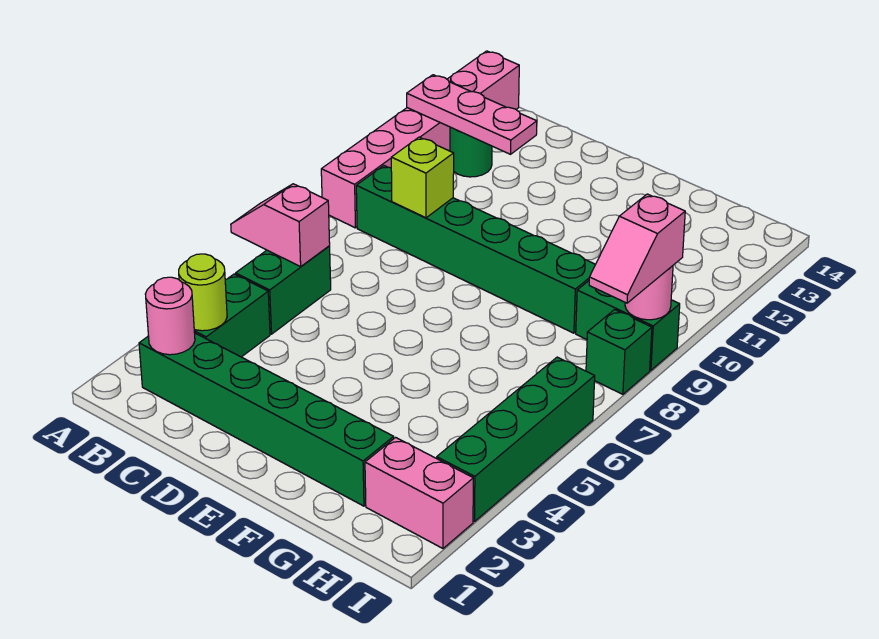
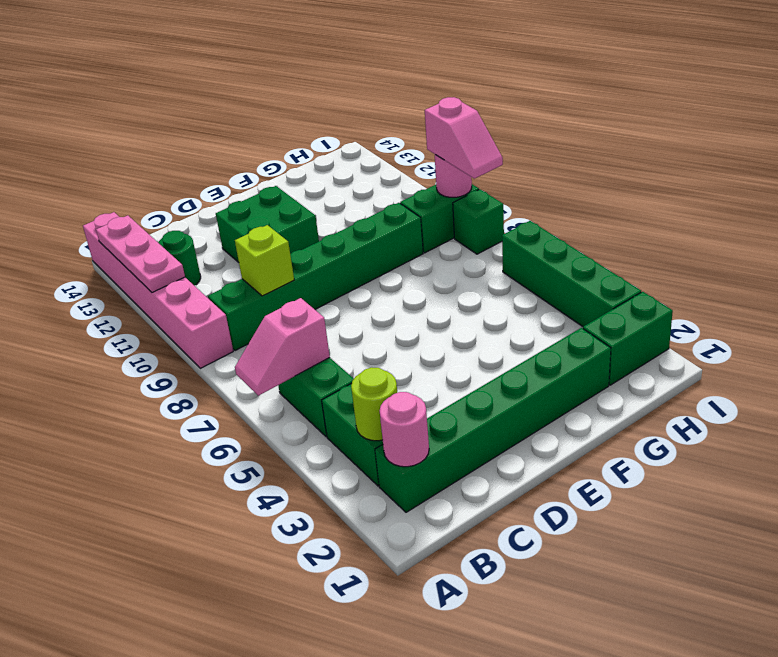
pink 1x3 plate [407,75,537,154] -> pink 1x3 plate turned to [96,215,185,292]
none -> green 2x2 brick [216,186,319,262]
pink 1x2 brick [365,437,473,548] -> green 1x2 brick [583,292,673,385]

